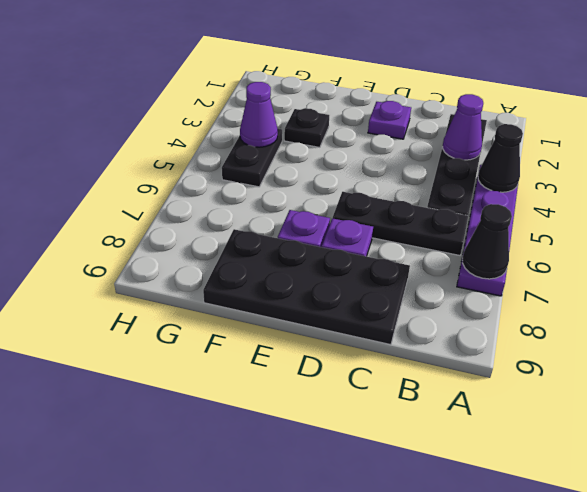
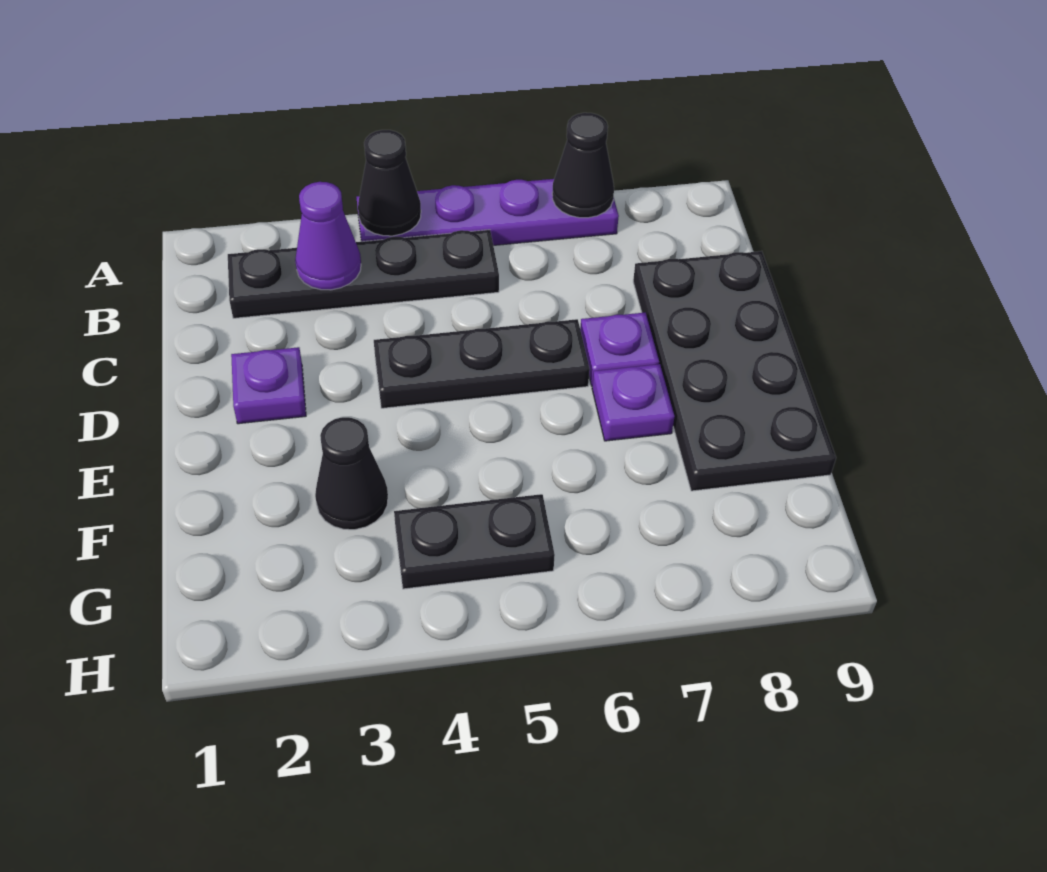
black 1x3 plate [333,192,468,255] -> black 1x3 plate turned to [374,319,590,408]
black 1x1 plate [284,108,329,147] -> black 1x1 cone [315,417,388,530]
purple 1x1 cone [240,82,278,147] -> none

